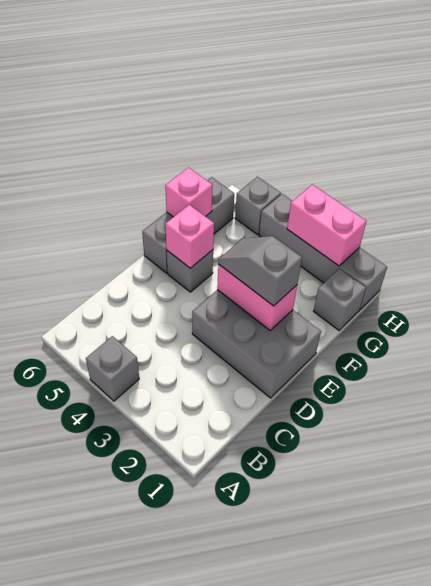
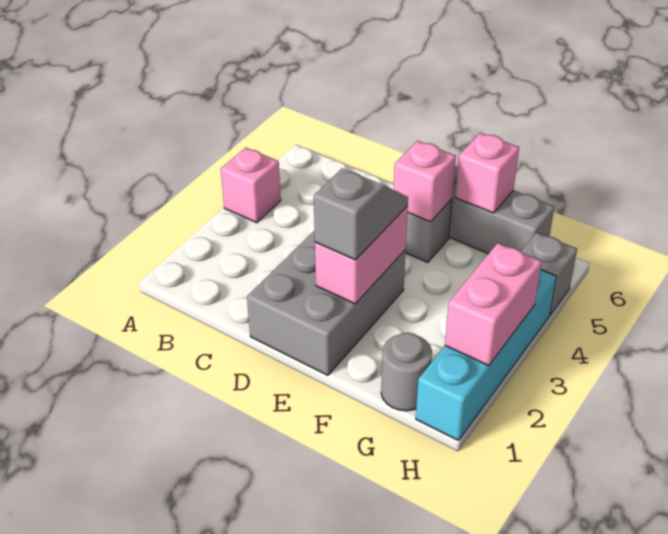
grey 1x1 brick [86,336,139,401] -> pink 1x1 brick [221,147,281,223]
grey 1x1 brick [314,269,366,330] -> grey 1x1 round brick [381,333,432,411]
grey 1x4 brick [259,194,387,309] -> cyan 1x4 brick [416,270,556,440]

